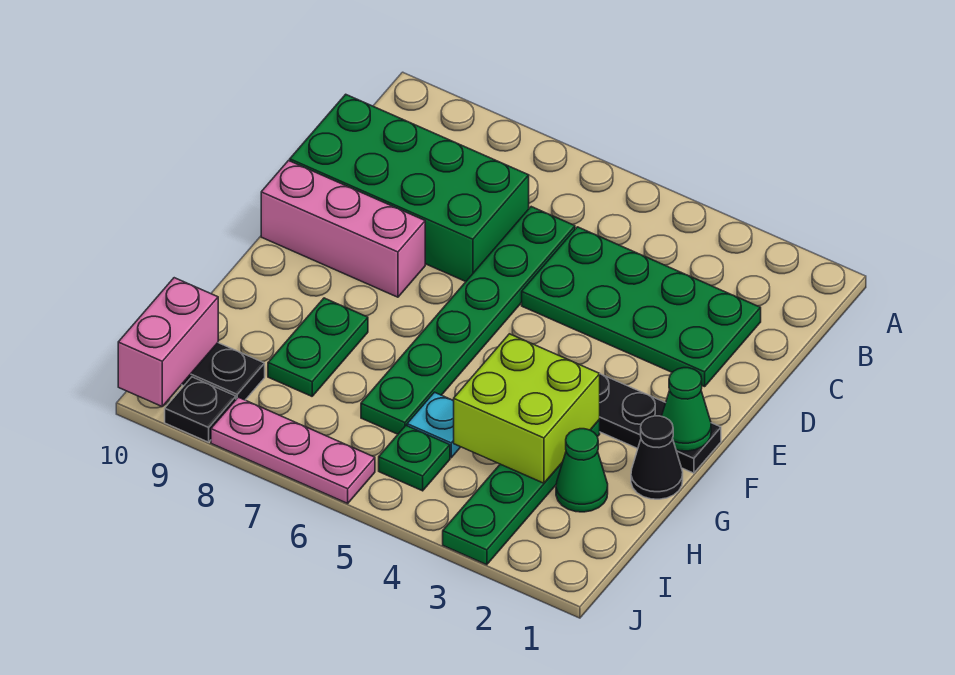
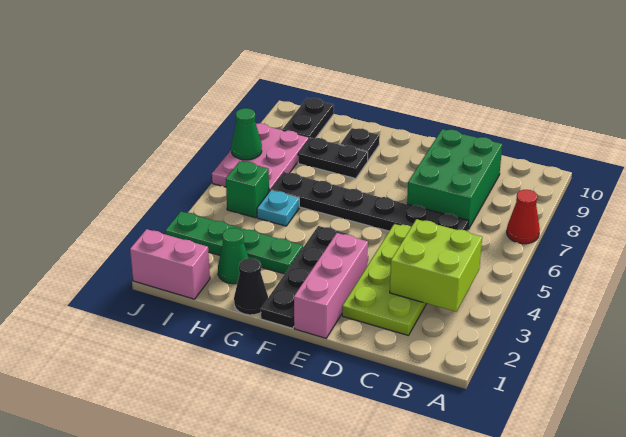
none -> red 1x1 cone [507,190,540,244]
green 2x4 plate [522,227,761,387] -> lime 2x4 plate [342,223,427,335]
green 1x6 plate [361,207,575,434] -> black 1x6 plate [271,172,469,231]
green 2x4 brick [290,94,529,281] -> green 2x3 brick [407,129,502,229]
pink 1x3 brick [261,161,425,297] -> pink 1x3 brick moved to [294,233,368,338]
green 1x1 cone [662,368,711,451] -> green 1x1 cone moved to [231,108,262,160]
lime 2x2 brick [454,334,600,483] -> lime 2x2 brick moved to [390,219,482,312]
green 1x2 plate [268,298,368,396] -> black 1x2 plate [298,137,368,179]
green 1x1 plate [379,426,450,491] -> green 1x1 brick [226,161,269,218]
pink 1x2 brick [118,278,218,406] -> pink 1x2 brick moved to [130,229,210,299]
pink 1x3 plate [211,397,375,503] -> pink 2x3 plate [212,123,309,191]
black 1x1 plate [165,377,236,442] -> black 1x1 plate moved to [340,128,380,161]

